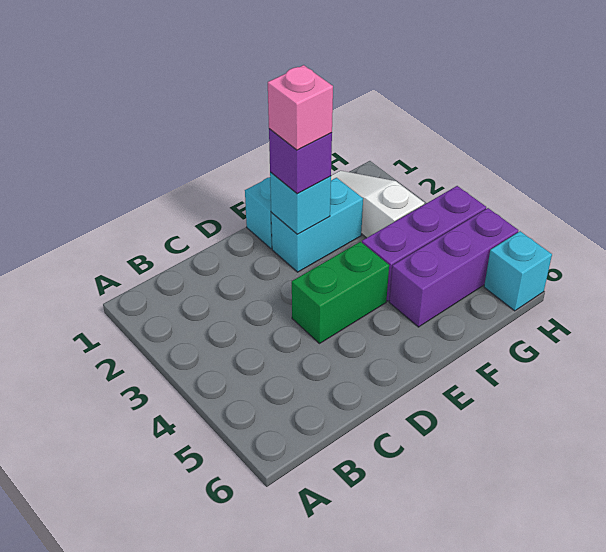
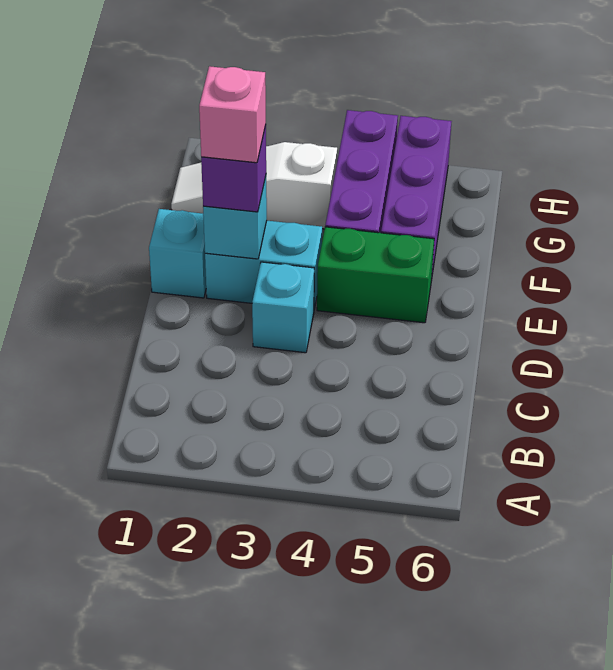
green 1x2 brick [292,242,389,344] -> green 1x2 brick turned to [317,227,434,323]
cyan 1x2 brick [271,178,363,272] -> cyan 1x2 brick turned to [205,221,322,309]
cyan 1x1 brick [484,231,552,311] -> cyan 1x1 brick moved to [252,262,314,353]

